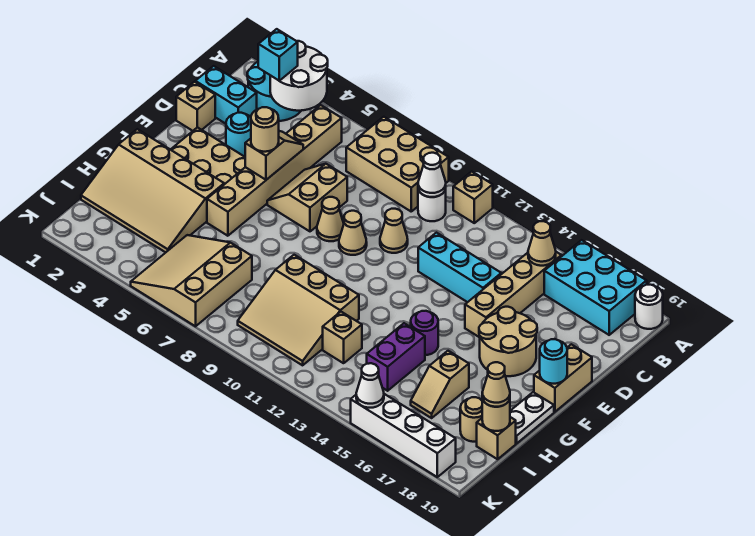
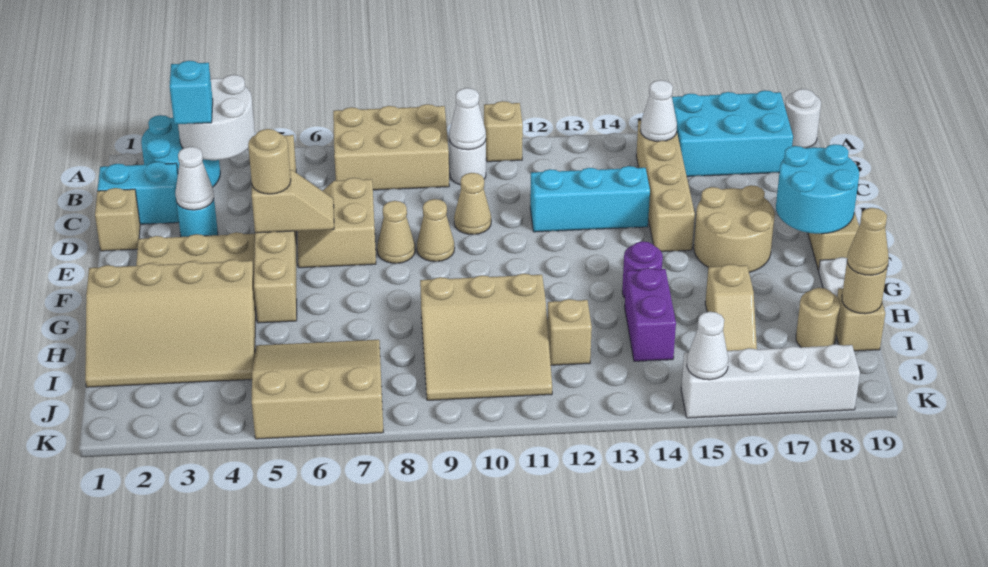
tan 1x1 cone [528,221,556,266] -> white 1x1 cone [640,80,677,141]
none -> white 1x1 cone [175,147,214,210]
tan 1x2 slope [245,131,303,180] -> tan 1x2 slope turned to [252,170,334,233]
cyan 1x1 round brick [540,339,567,384] -> cyan 2x2 round brick [776,144,859,234]
tan 3x3 slope [131,235,252,326] -> tan 3x3 slope turned to [252,340,383,439]

